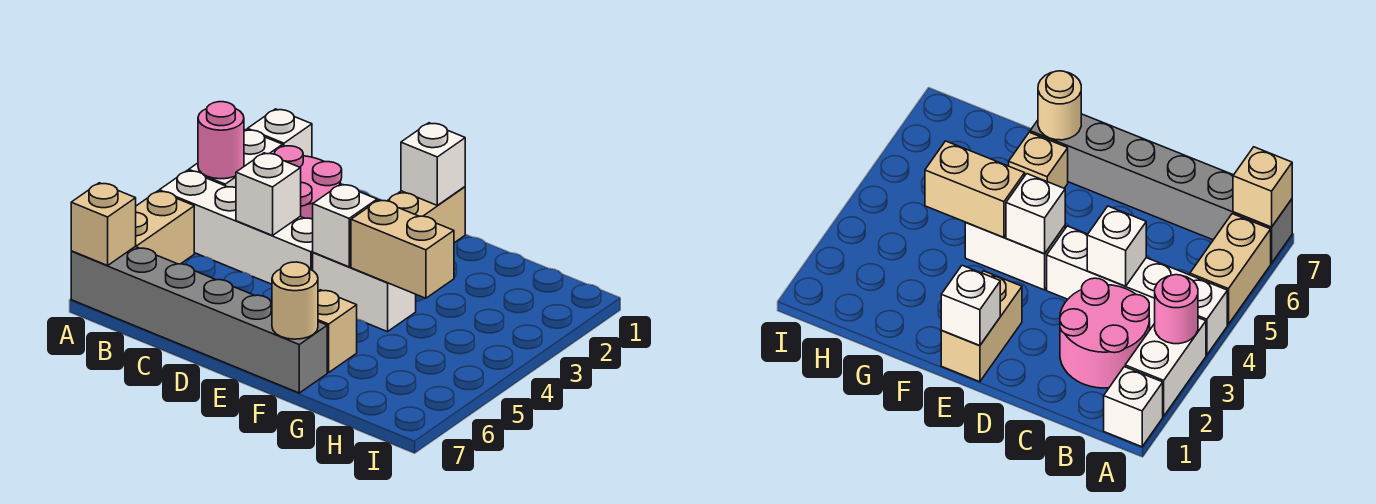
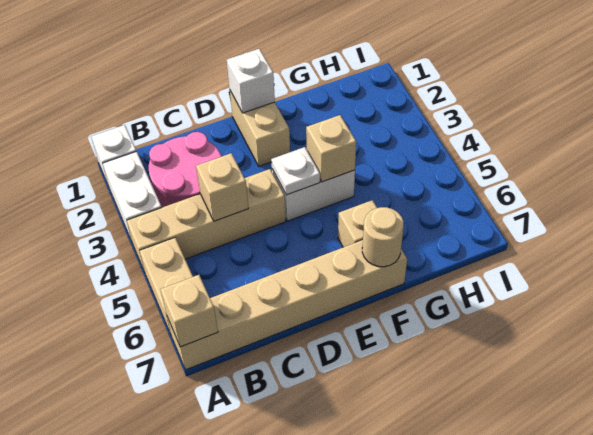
pink 1x1 round brick [198,102,244,179] -> none
white 1x4 brick [159,170,313,284] -> tan 1x4 brick [127,169,286,272]
grey 1x6 brick [71,247,327,393] -> tan 1x6 brick [167,240,407,370]
white 1x1 brick [236,153,301,236] -> tan 1x1 brick [196,153,248,221]
white 1x1 brick [313,184,377,267] -> white 1x1 plate [271,147,320,195]
tan 1x2 brick [351,200,454,298] -> tan 1x1 brick [306,115,356,182]

